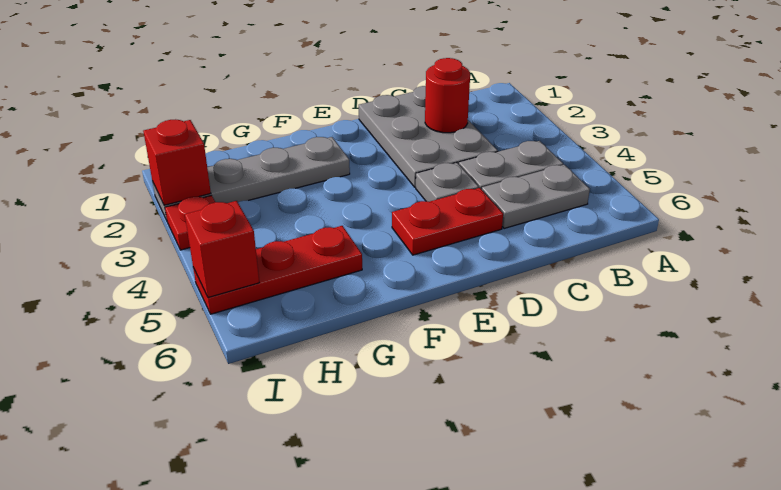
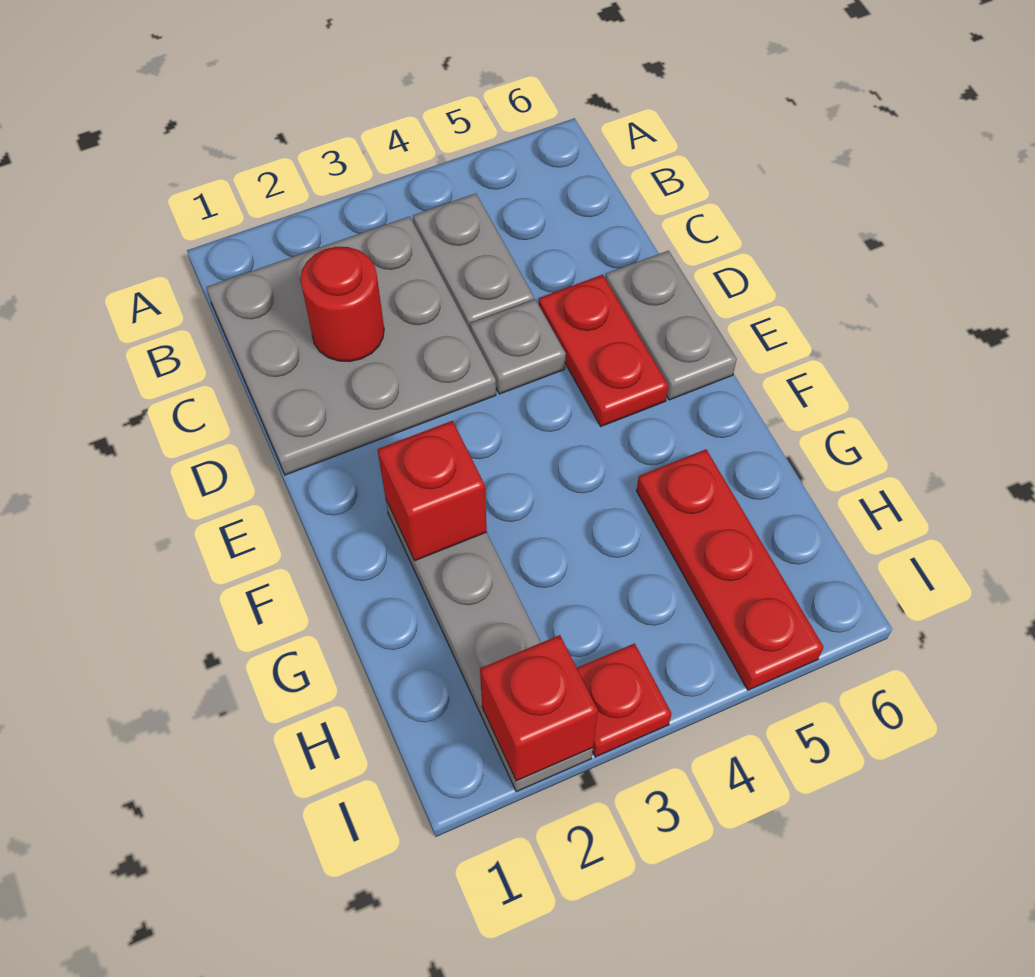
grey 1x2 plate [482,165,590,229] -> grey 1x2 plate moved to [605,251,737,400]
grey 2x3 plate [359,86,498,187] -> grey 3x3 plate [207,216,496,475]
red 1x1 brick [185,201,259,298] -> red 1x1 brick moved to [377,421,487,561]

